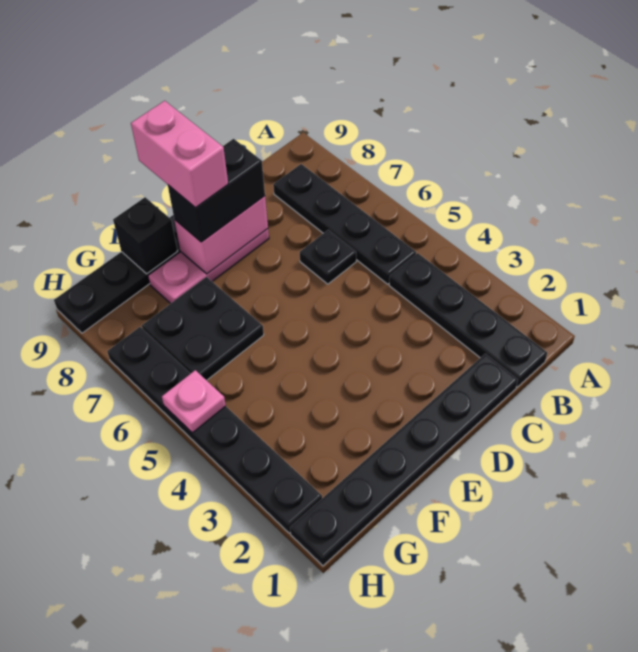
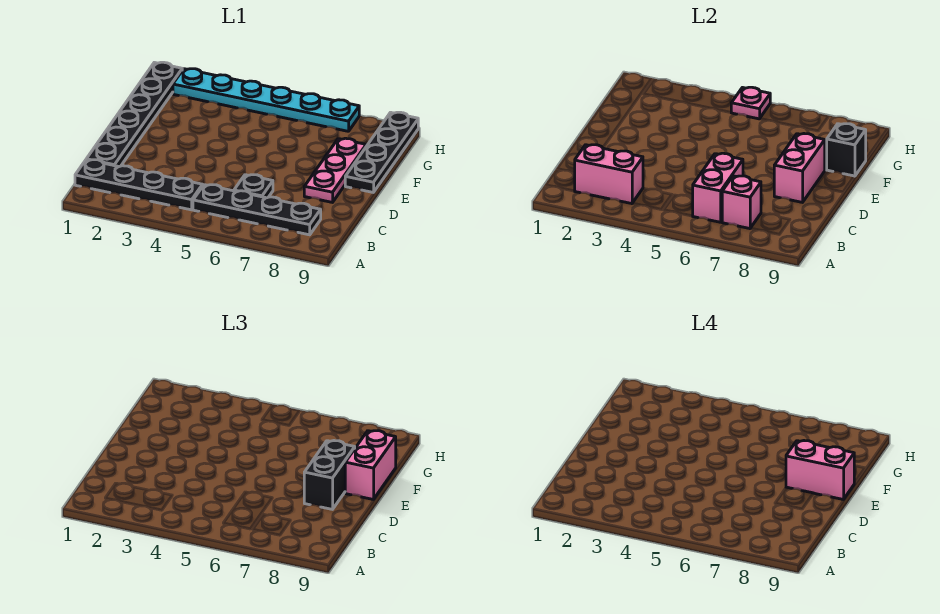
none -> pink 1x2 brick [574,145,643,204]
none -> pink 1x2 brick [693,153,743,222]
none -> pink 1x1 brick [722,176,761,229]
none -> pink 1x2 brick [345,431,396,499]
black 2x2 plate [142,277,264,380] -> none
black 1x6 plate [107,327,322,533] -> cyan 1x6 plate [173,69,359,131]

